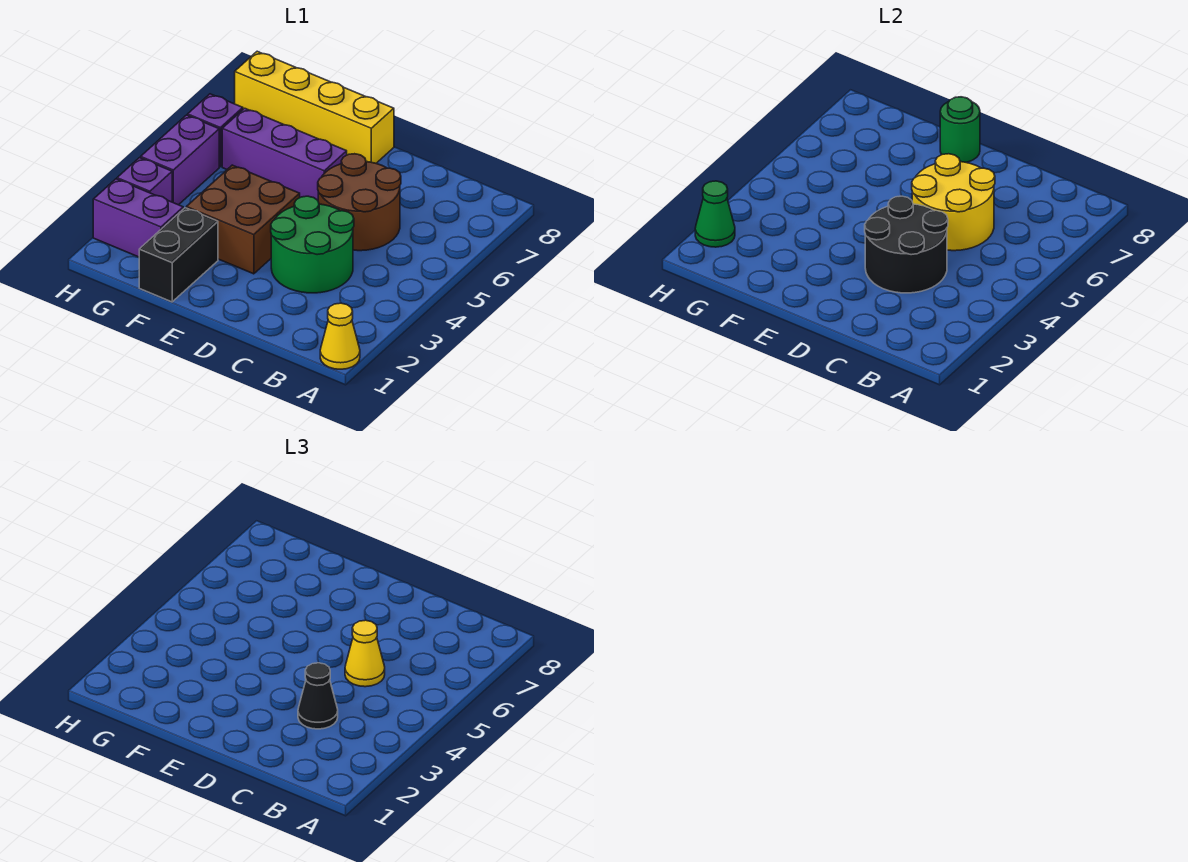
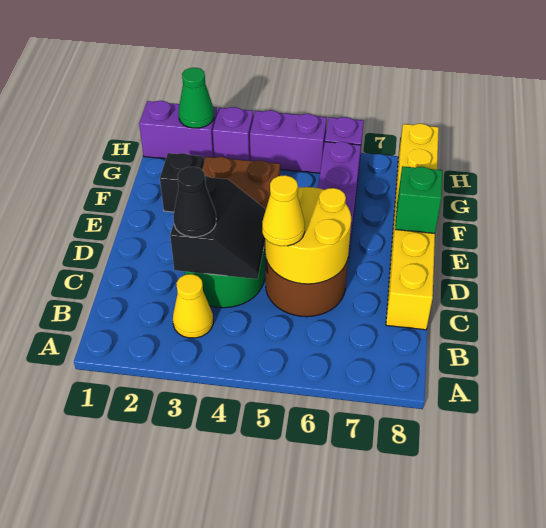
yellow 1x1 cone [320,303,360,369] -> yellow 1x1 cone moved to [173,274,213,338]
black 2x2 round brick [865,196,948,293] -> black 2x2 slope [170,176,266,279]
yellow 1x4 brick [235,51,394,163] -> yellow 1x6 brick [386,124,439,330]
green 1x1 round brick [940,97,980,162] -> green 1x1 brick [395,166,442,233]
black 1x2 brick [139,208,218,302] -> black 1x1 brick [160,153,204,212]
purple 1x2 brick [93,179,183,257] -> purple 1x2 brick turned to [139,101,217,160]

